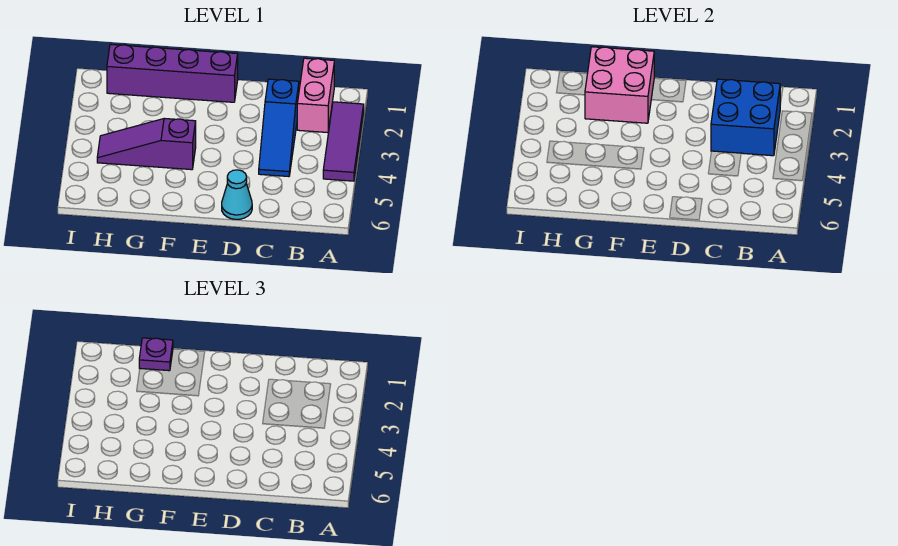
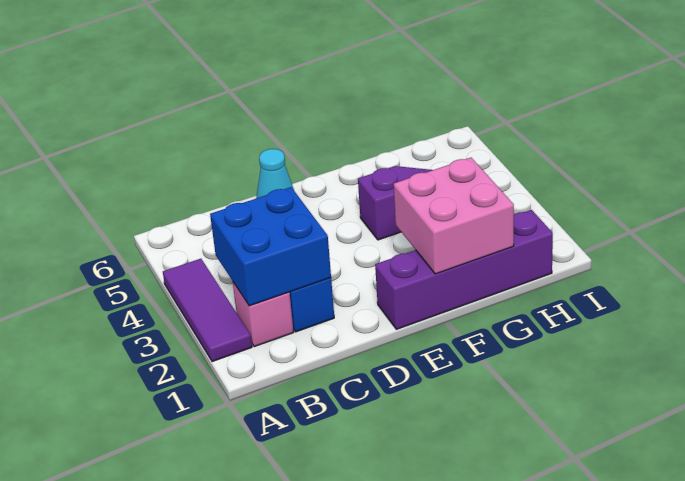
pink 1x2 brick [297,58,334,133] -> pink 1x1 brick [233,282,294,347]
purple 1x1 plate [139,338,173,371] -> none

